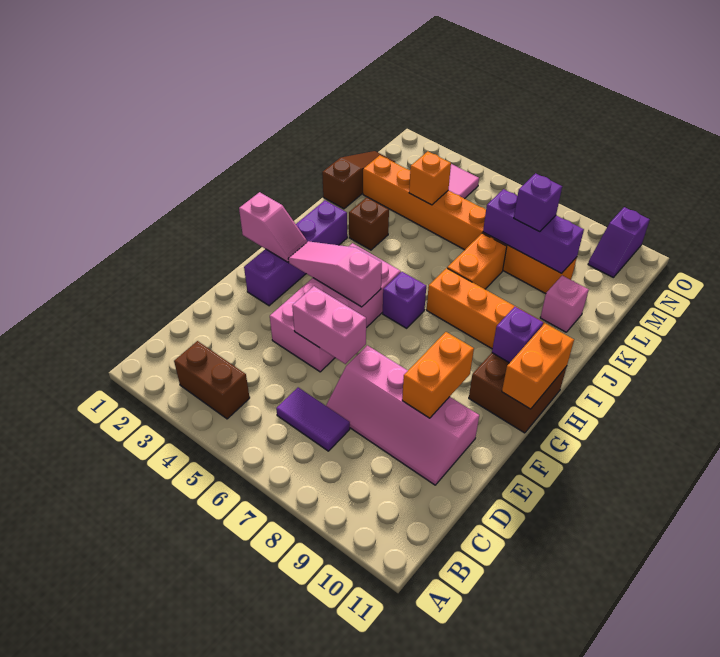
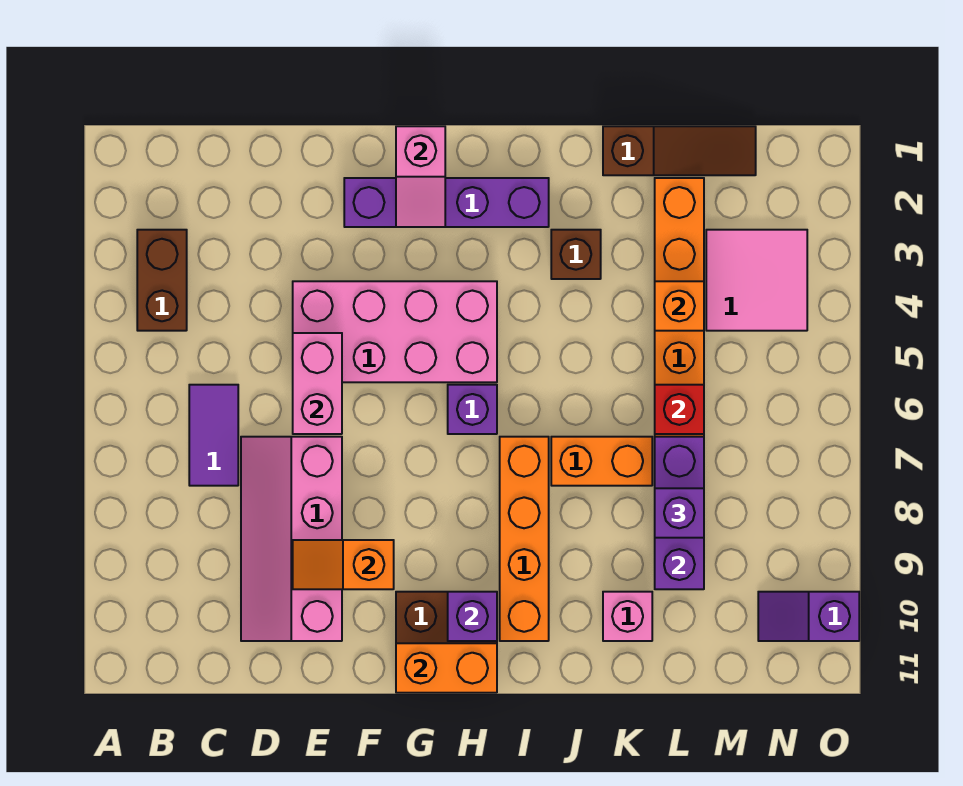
orange 1x2 brick [402,332,474,418] -> orange 1x2 slope [293,540,394,589]
pink 1x3 slope [288,241,382,307] -> none
none -> red 1x1 brick [655,385,704,434]

